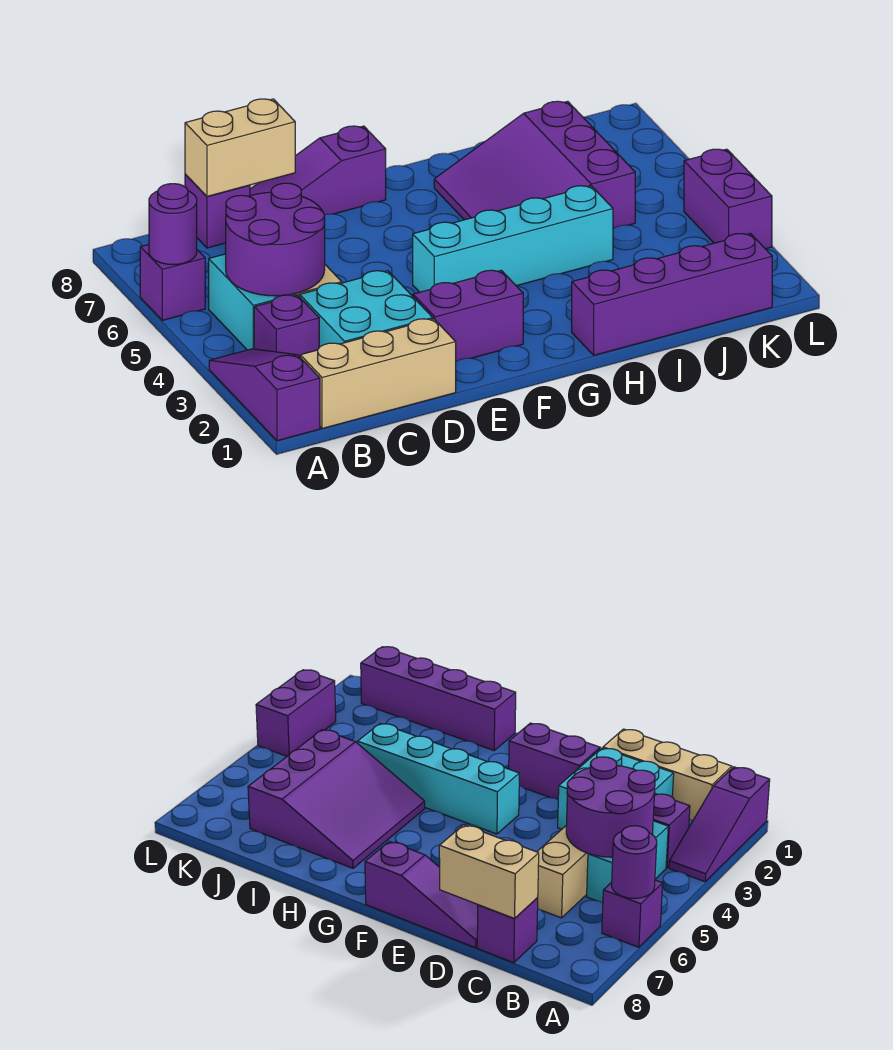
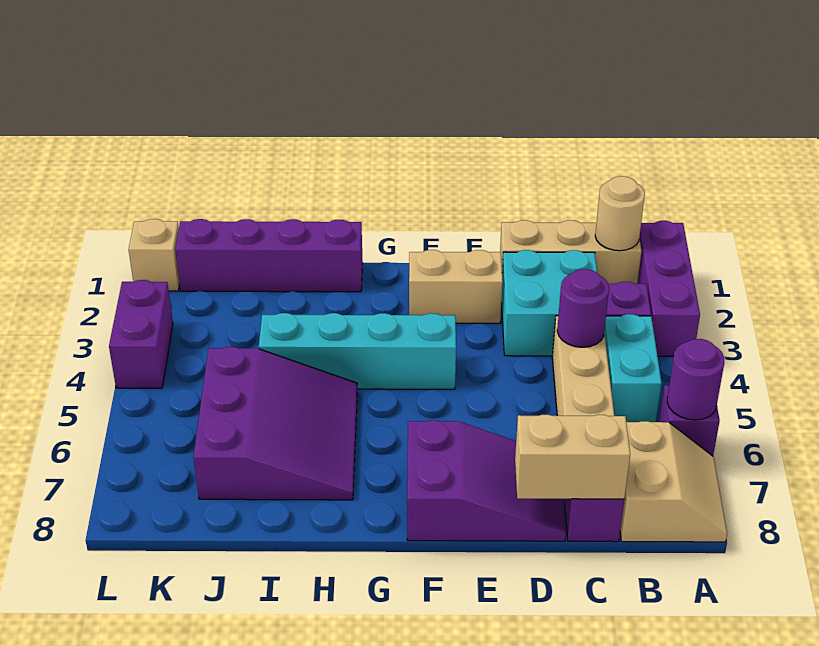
purple 1x3 slope [209,349,320,441] -> purple 1x3 brick [638,221,700,356]
none -> tan 2x2 slope [620,421,727,542]
none -> tan 1x1 round brick [595,176,645,251]
purple 2x2 round brick [225,183,325,296] -> purple 1x1 round brick [557,269,609,347]
purple 1x3 slope [250,126,386,215] -> purple 2x3 slope [407,420,566,541]
purple 1x2 brick [413,270,523,361] -> tan 1x2 brick [409,250,503,323]
none -> tan 1x1 brick [129,219,180,291]

